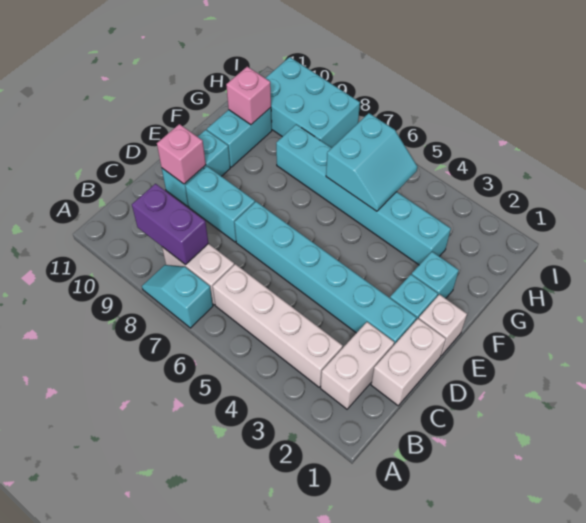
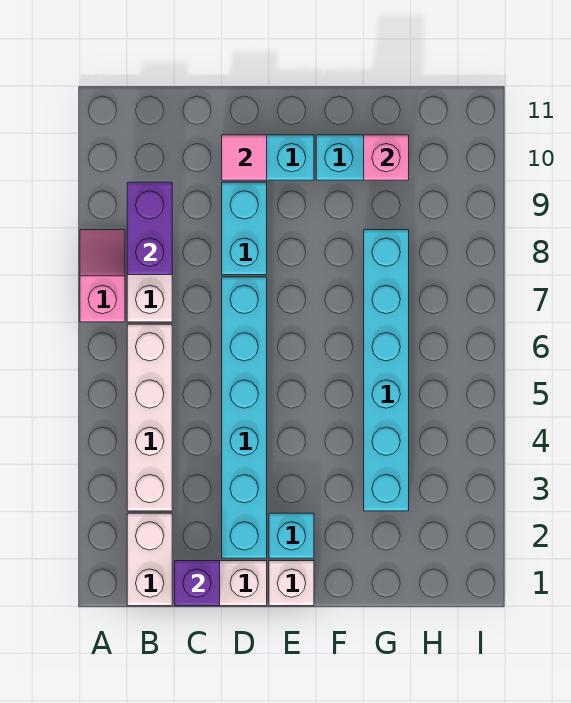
cyan 1x2 slope [142,265,213,328] -> pink 1x2 slope [80,230,125,322]
white 1x2 brick [321,322,394,409] -> white 1x2 brick turned to [127,513,172,606]
none -> purple 1x1 brick [175,561,220,606]
pink 1x1 brick [157,124,206,184] -> pink 1x1 tile [222,135,267,180]
cyan 1x1 brick [412,252,459,298] -> none
cyan 2x2 slope [326,113,418,211] -> none
cyan 2x3 brick [266,57,360,148] -> none

